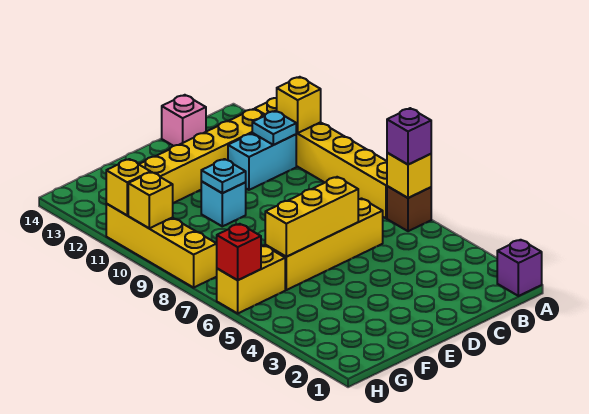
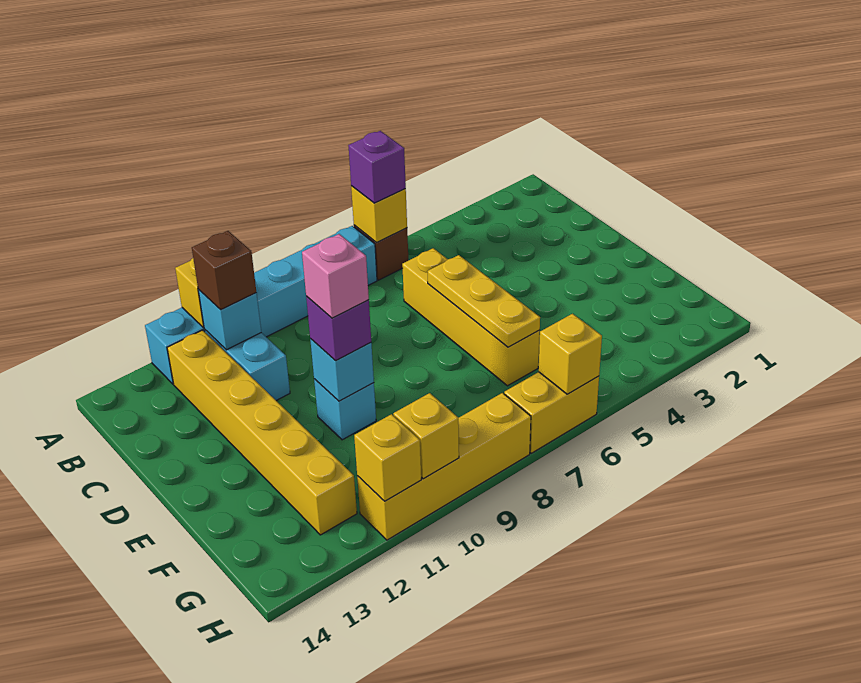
purple 1x1 brick [497,240,542,296] -> purple 1x1 brick moved to [306,296,371,360]
yellow 1x6 brick [255,98,387,218] -> cyan 1x6 brick [145,226,377,384]
cyan 1x1 plate [252,111,296,145] -> cyan 1x1 brick [198,289,261,350]
none -> brown 1x1 brick [192,231,256,310]
pink 1x1 brick [162,95,206,146] -> pink 1x1 brick moved to [302,234,369,318]
yellow 1x3 brick [265,177,358,257] -> yellow 1x3 plate [427,255,540,347]
cyan 1x1 plate [201,159,246,193] -> cyan 1x1 brick [310,339,374,401]
yellow 1x2 brick [217,246,285,313] -> yellow 1x2 brick turned to [504,372,599,453]
red 1x1 brick [217,224,261,280] -> yellow 1x1 brick [539,314,602,394]

